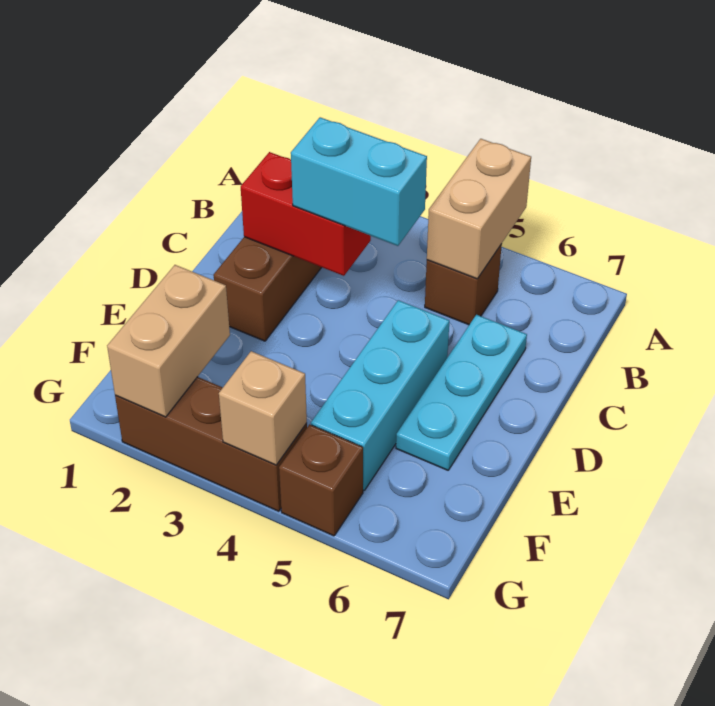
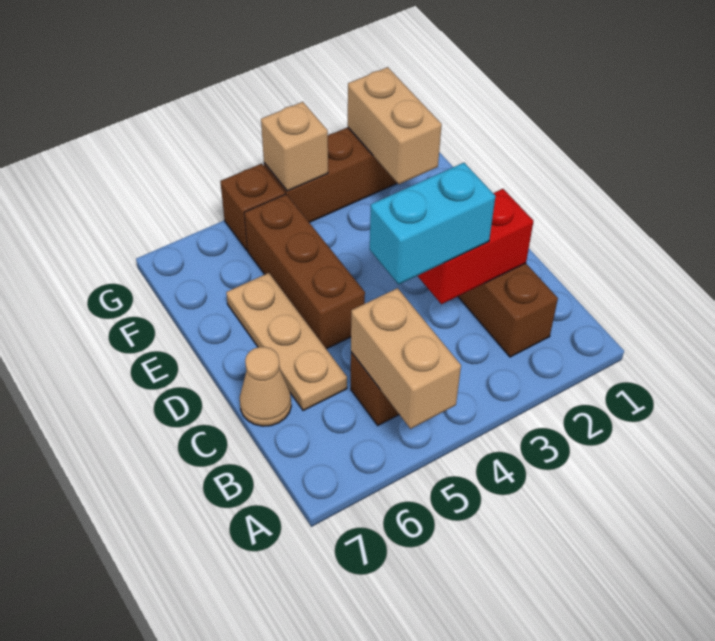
cyan 1x3 plate [396,315,527,470] -> tan 1x3 plate [226,273,347,411]
none -> tan 1x1 cone [240,347,291,426]
cyan 1x3 brick [311,300,449,491] -> brown 1x3 brick [244,194,365,349]

